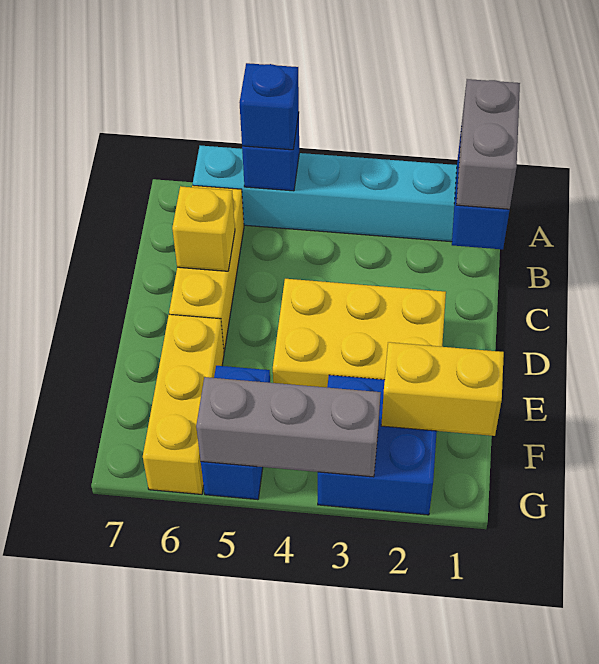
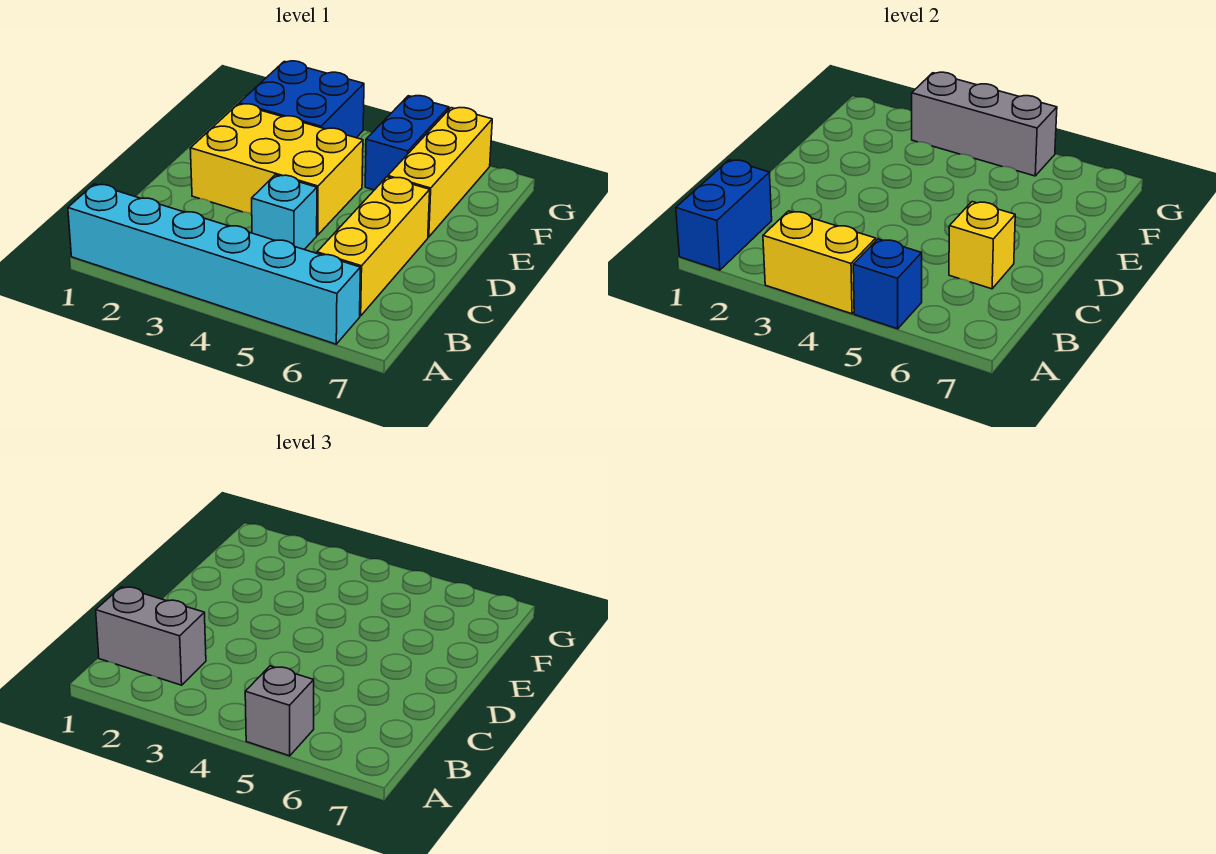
grey 1x2 brick [456,79,520,209] -> grey 1x2 brick turned to [96,587,206,685]
blue 1x1 brick [240,63,299,150] -> grey 1x1 brick [245,666,314,756]
none -> cyan 1x1 brick [252,175,317,249]
yellow 1x2 brick [381,342,504,436] -> yellow 1x2 brick moved to [763,211,876,314]

